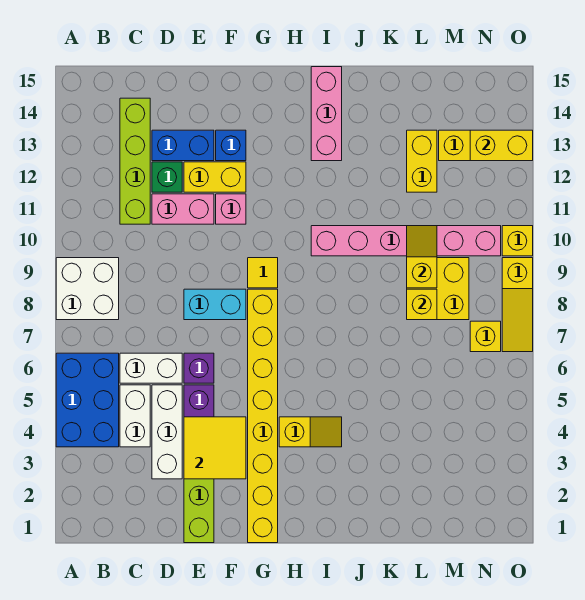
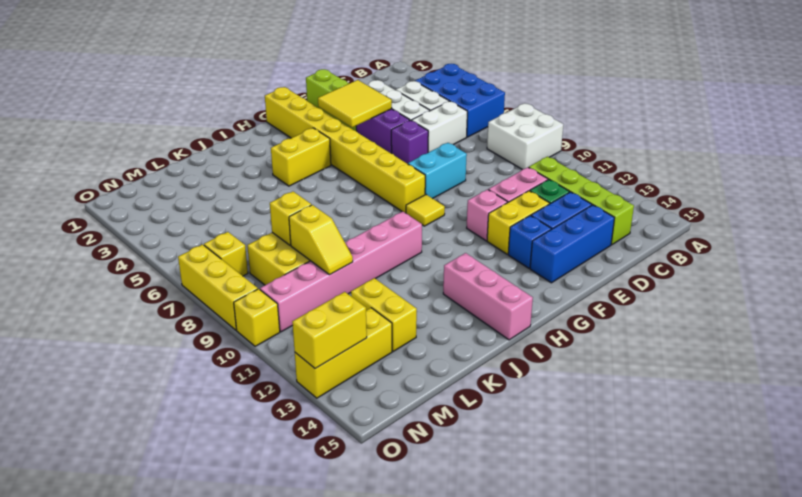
none -> blue 1x3 brick [530,205,614,283]
yellow 1x2 slope [279,417,342,447] -> yellow 1x2 brick [271,128,331,186]
yellow 1x3 slope [502,258,533,352] -> yellow 1x3 brick [178,244,258,330]

